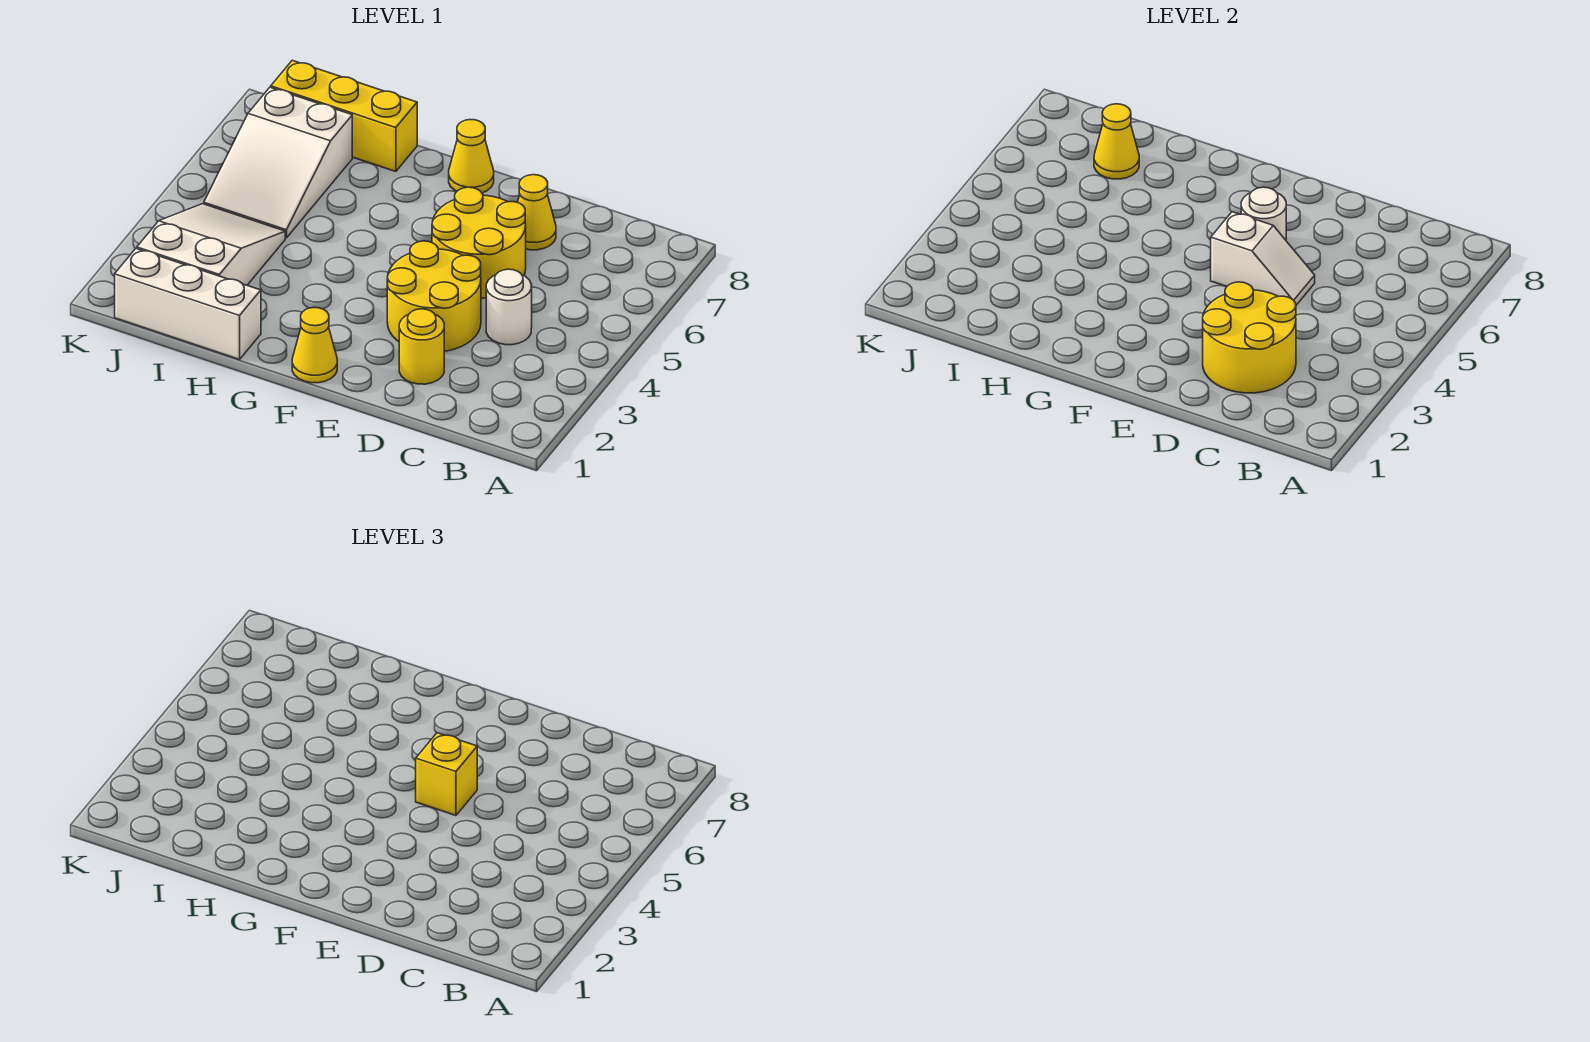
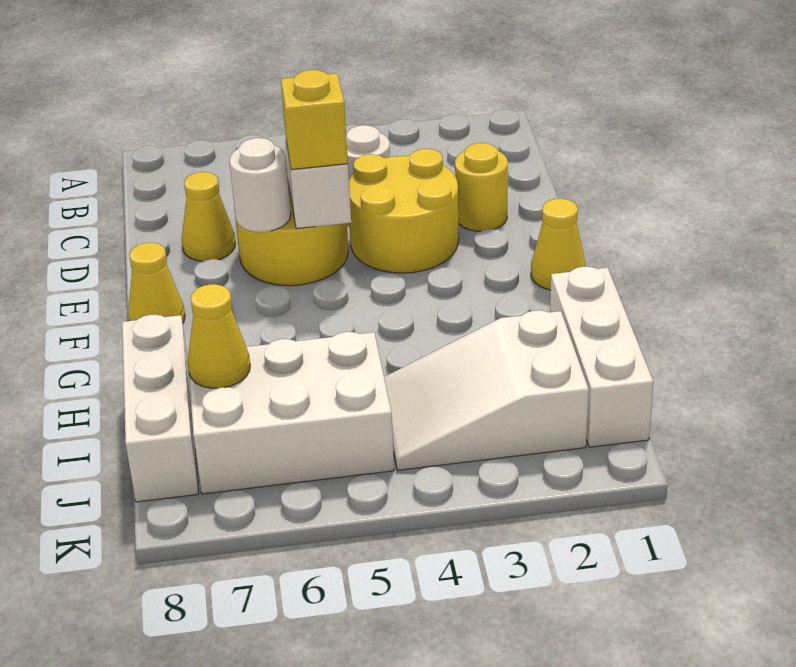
yellow 2x2 round brick [1203,282,1296,393] -> none
yellow 1x3 brick [271,60,417,172] -> white 1x3 brick [122,315,199,502]
white 2x3 slope [204,87,352,238] -> white 2x3 brick [187,332,394,494]

